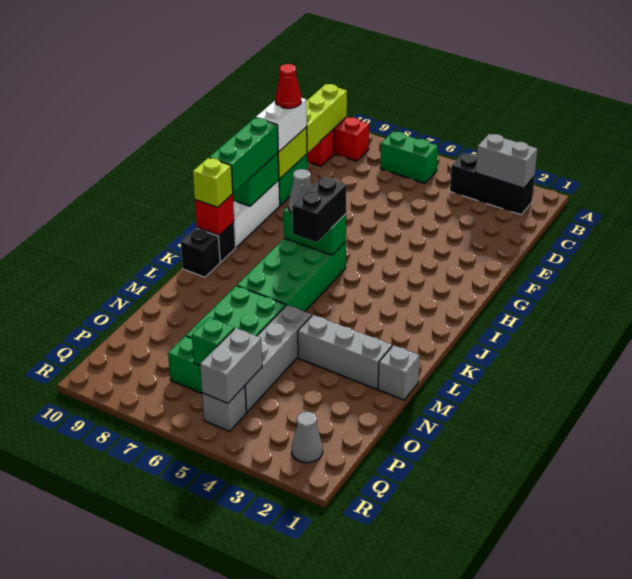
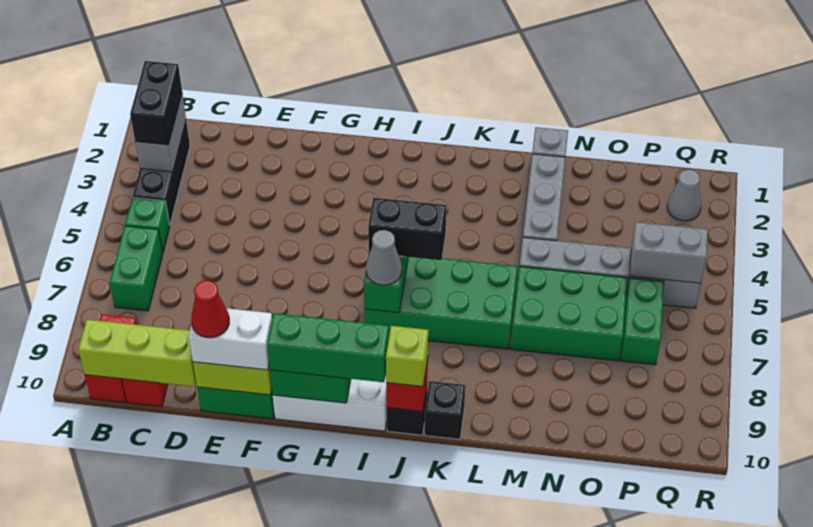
none -> black 1x2 brick [130,61,182,145]
green 1x1 brick [192,318,234,365] -> green 1x1 brick moved to [125,198,170,253]

